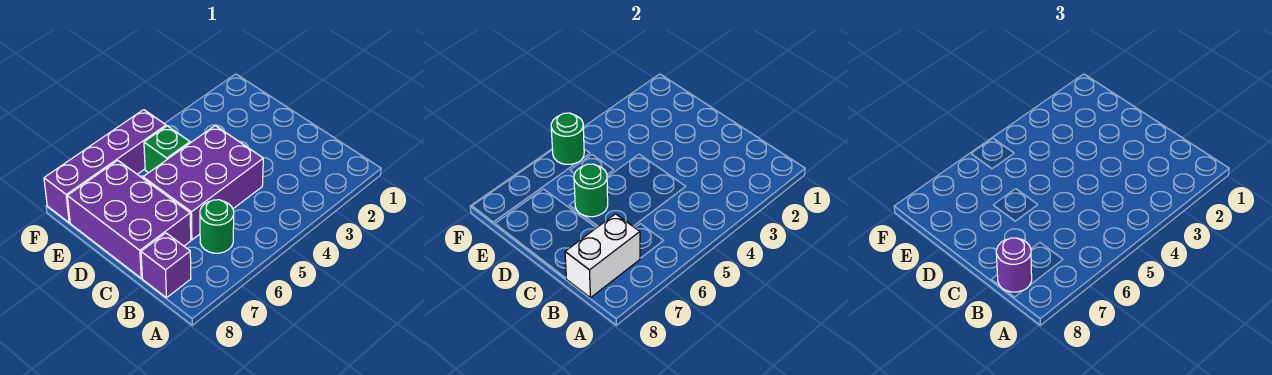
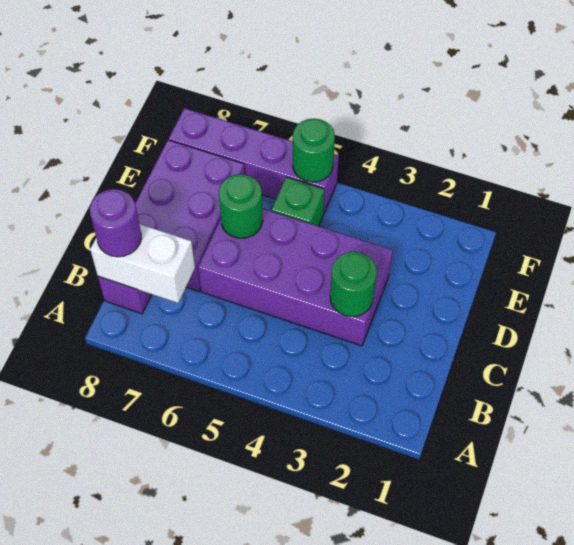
green 1x1 round brick [200,200,234,253] -> green 1x1 round brick moved to [330,252,377,317]
purple 2x3 brick [143,126,263,240] -> purple 2x4 brick [198,208,393,346]

